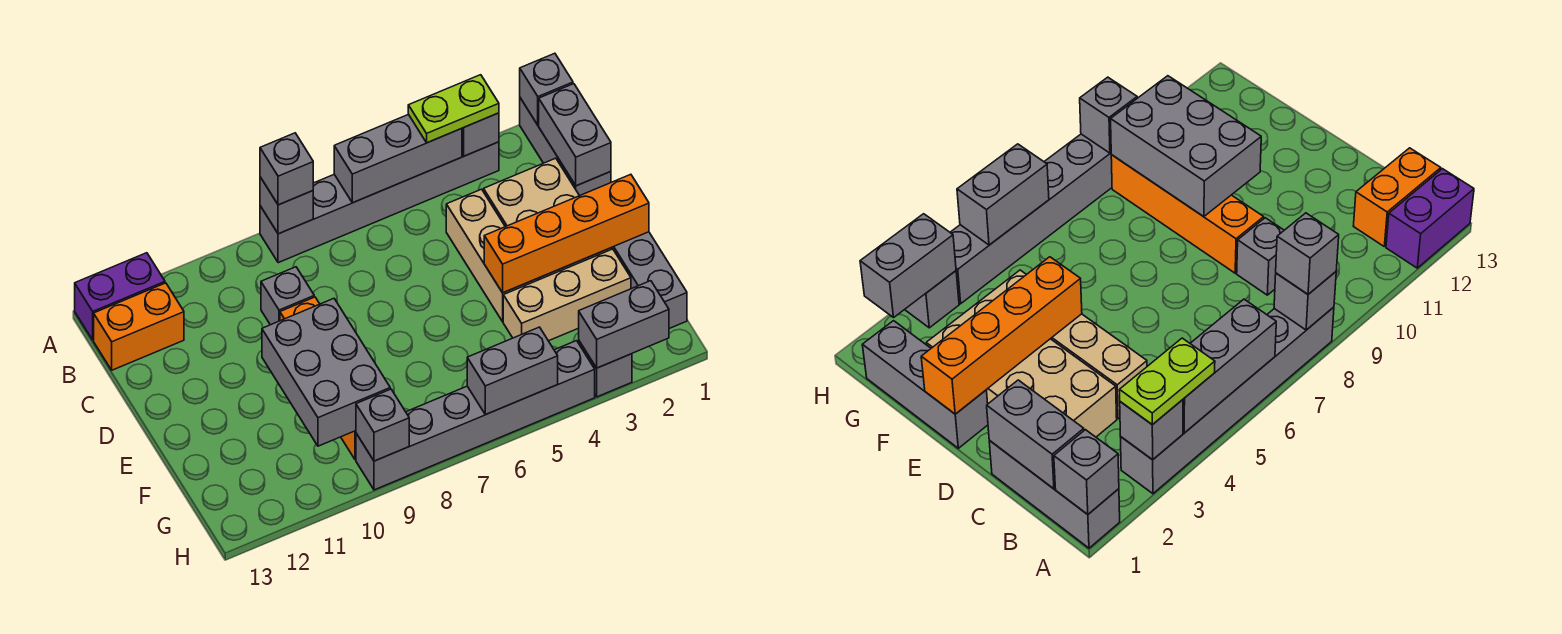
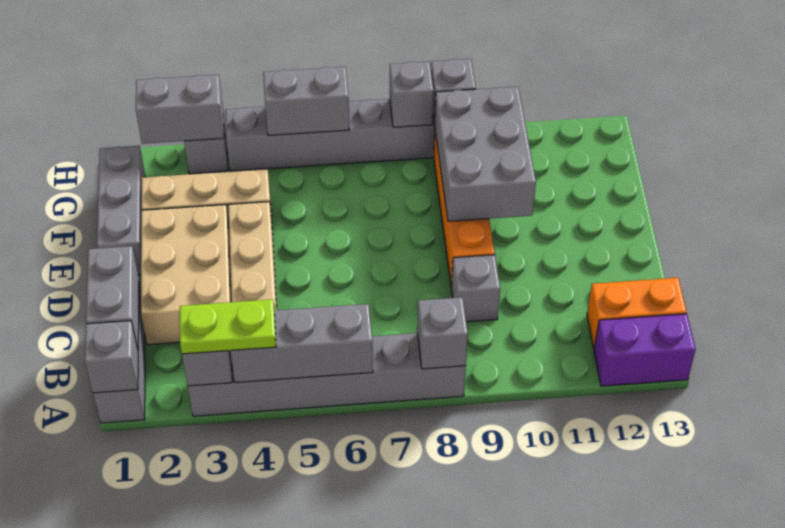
grey 1x1 brick [260,133,313,205] -> grey 1x1 brick moved to [390,62,433,127]
orange 1x4 brick [484,174,649,293] -> none

